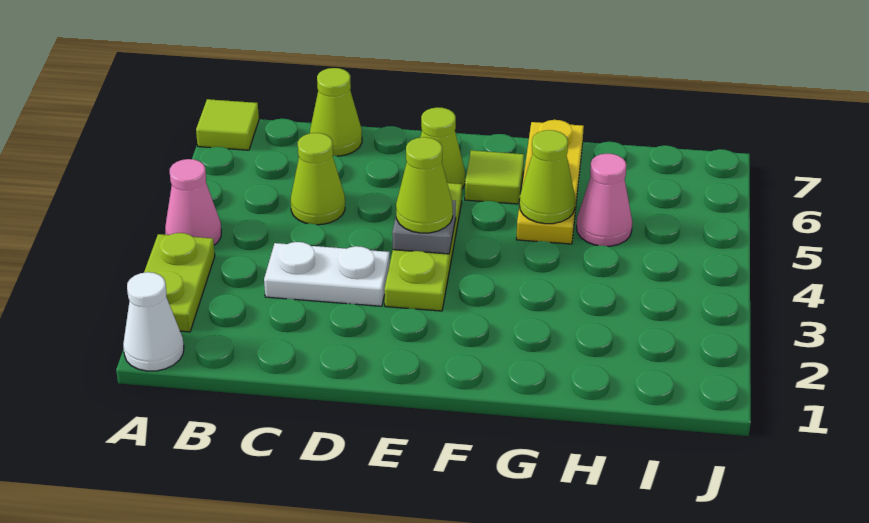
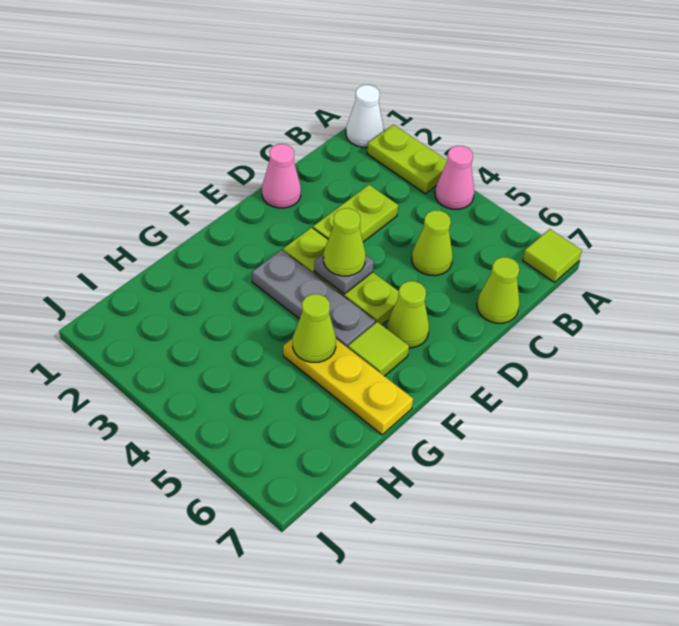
white 1x2 plate [264,242,390,306] -> lime 1x2 plate [313,185,398,242]
none -> grey 1x3 plate [252,250,376,348]
pink 1x1 cone [577,154,632,246] -> pink 1x1 cone moved to [262,144,301,208]

